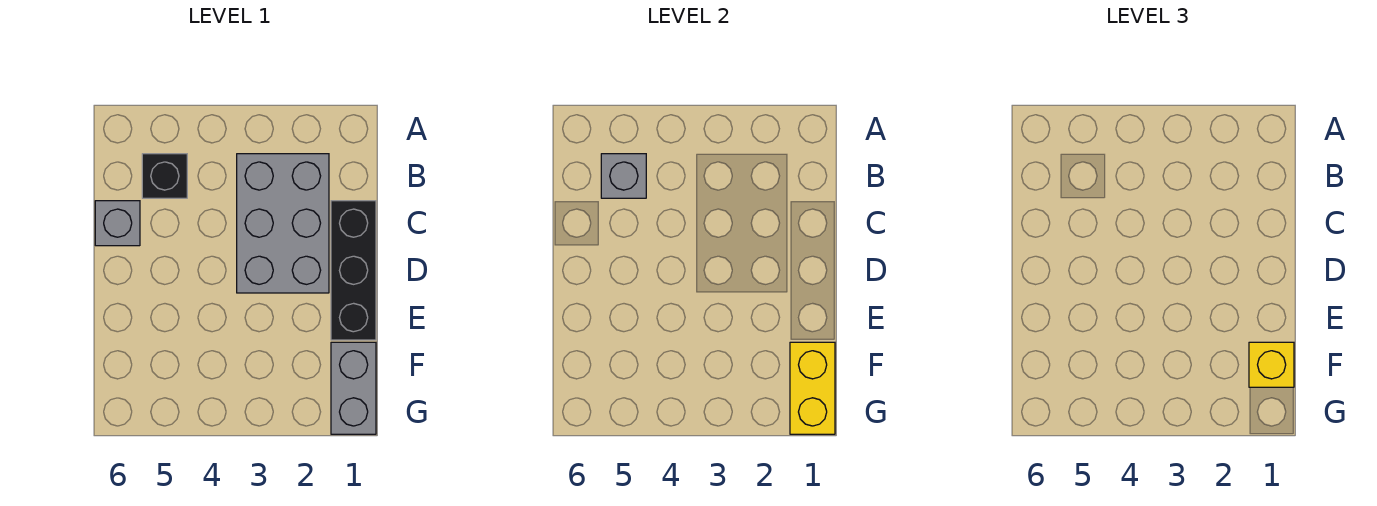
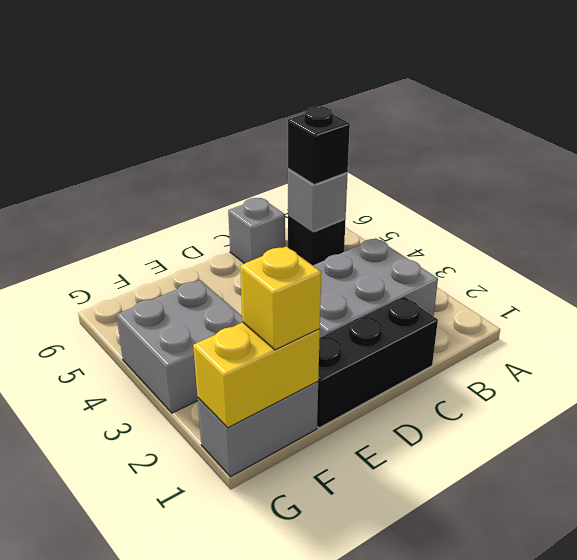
none -> black 1x1 brick [288,107,350,185]
none -> grey 2x2 brick [116,280,242,413]

